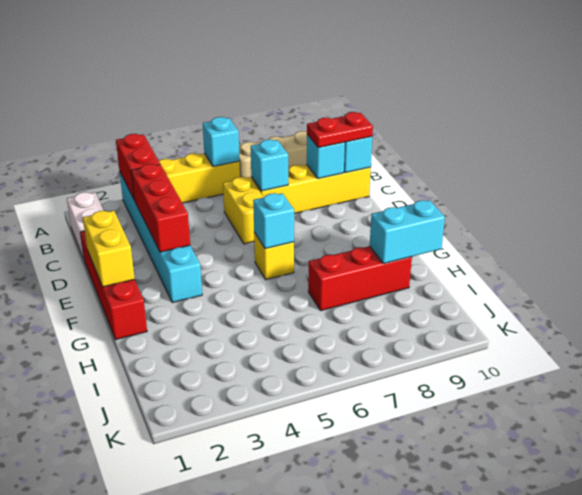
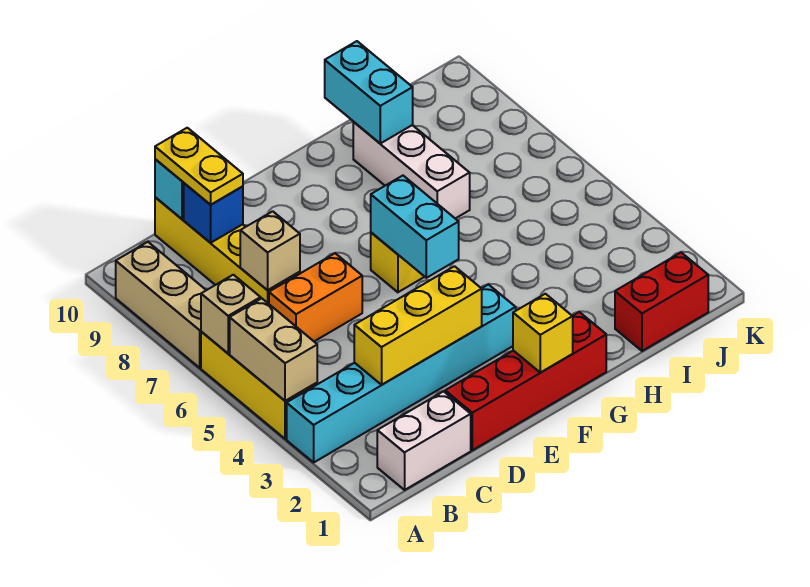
red 1x2 brick [116,134,160,199] -> red 1x2 brick moved to [615,253,708,351]
none -> tan 1x2 brick [230,298,317,401]
cyan 1x1 brick [203,117,240,167] -> tan 1x1 brick [201,275,261,353]
red 1x3 brick [131,164,190,252] -> yellow 1x3 brick [354,266,482,385]
yellow 1x2 brick [223,177,263,244] -> orange 1x2 brick [269,253,362,341]
cyan 1x1 brick [251,140,288,191] -> tan 1x1 brick [240,211,300,290]
cyan 1x1 brick [307,134,345,179] -> blue 1x1 brick [184,183,243,243]
red 1x2 plate [307,112,373,148] -> yellow 1x2 plate [155,128,243,205]
yellow 1x2 brick [83,211,135,287] -> yellow 1x1 brick [513,294,573,373]
cyan 1x1 brick [253,193,294,249] -> cyan 1x2 brick [371,176,459,278]
red 1x3 brick [308,246,412,311] -> white 1x3 brick [353,122,470,219]

